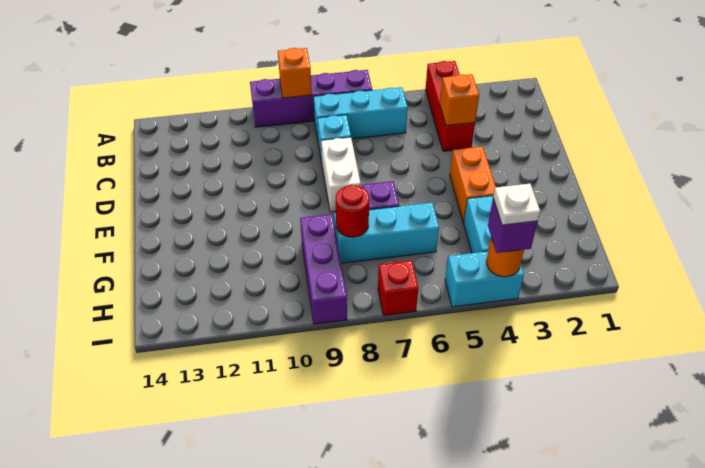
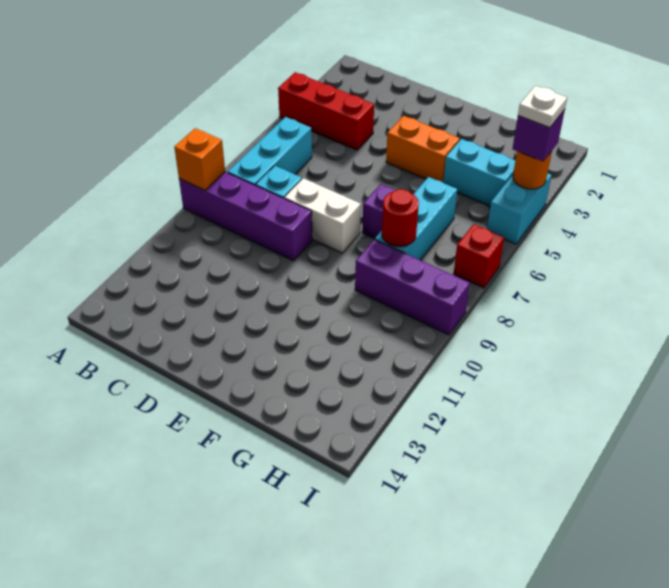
purple 1x4 brick [250,70,372,127] -> purple 1x4 brick turned to [179,172,312,261]
orange 1x1 brick [440,74,479,126] -> none

